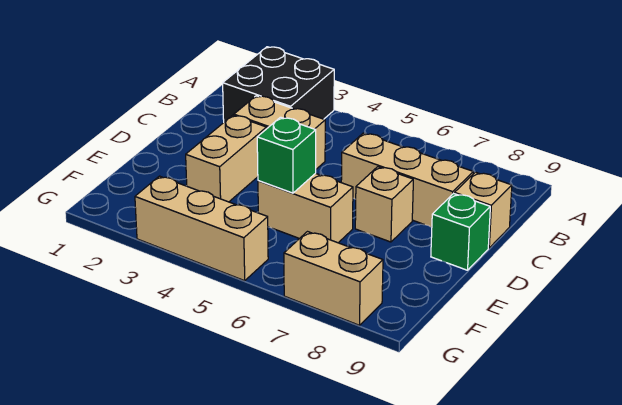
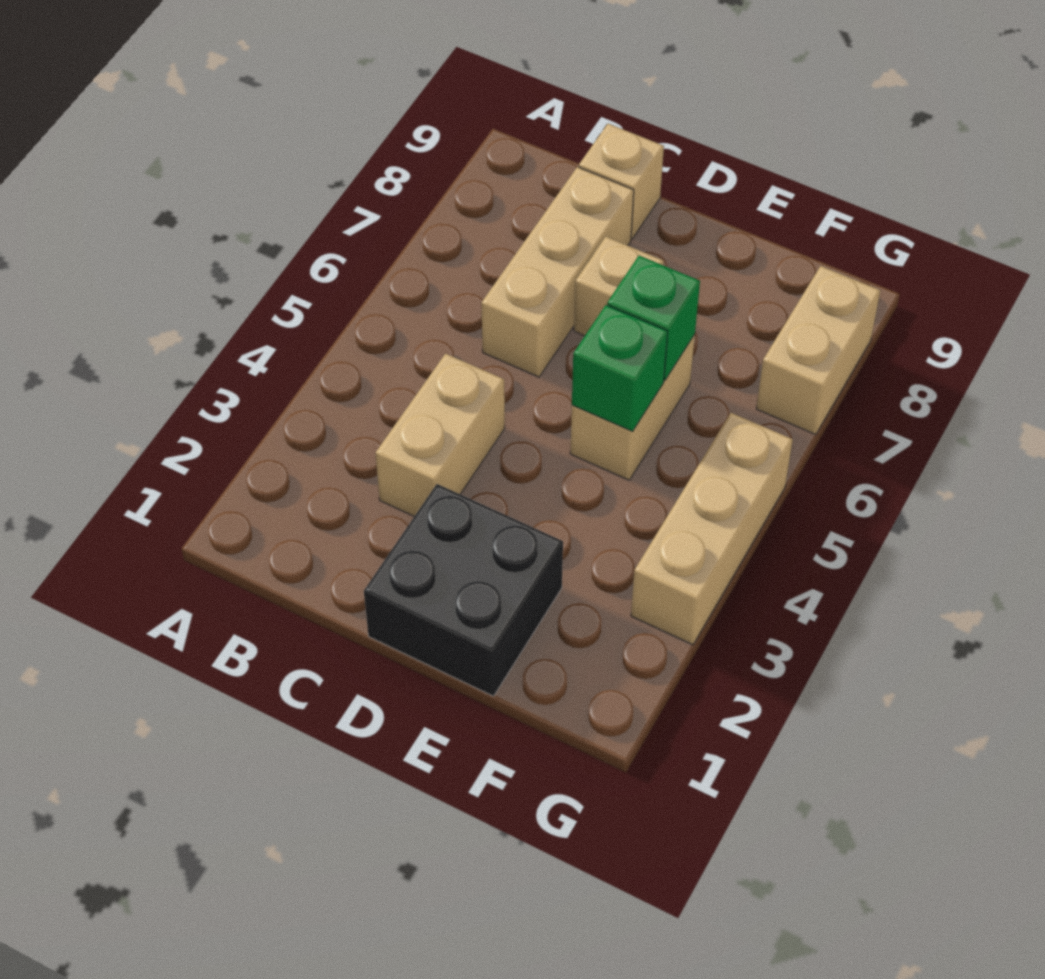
black 2x2 brick [223,47,334,122] -> black 2x2 brick moved to [364,484,563,696]
tan 1x2 brick [186,115,267,202] -> none
green 1x1 brick [431,194,490,270] -> green 1x1 brick moved to [607,256,700,380]

